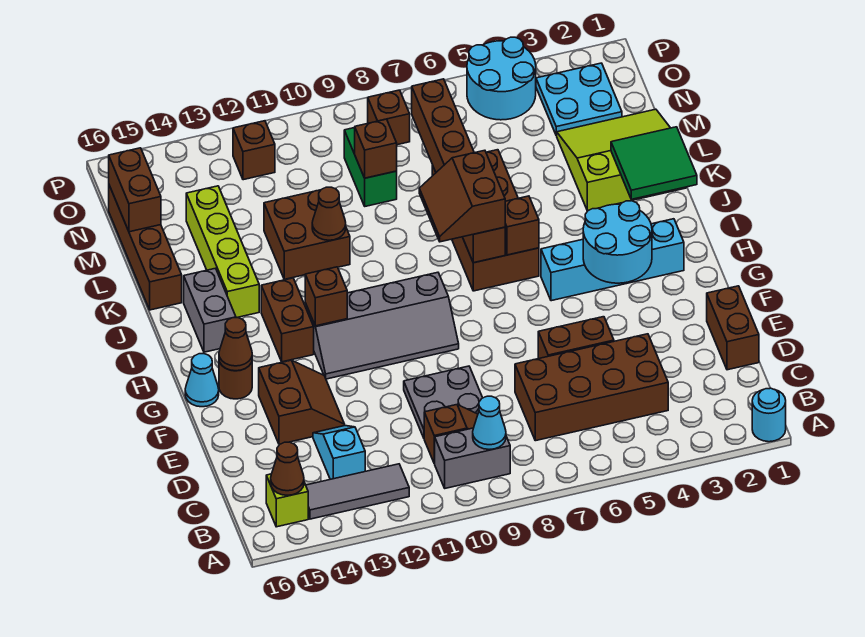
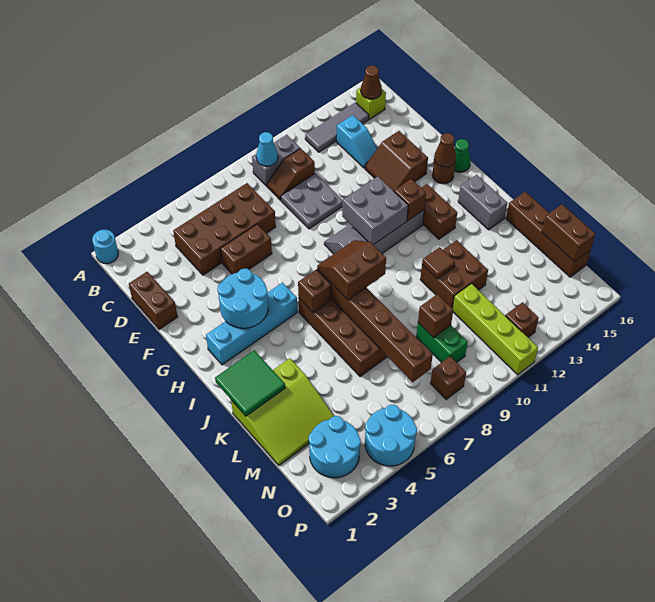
none -> grey 2x2 brick [342,176,408,245]
cyan 1x1 cone [185,354,219,407] -> green 1x1 cone [454,139,470,172]
brown 2x2 slope [419,150,505,242] -> brown 2x2 slope turned to [317,240,386,300]
lime 1x4 brick [186,186,259,318] -> lime 1x4 brick moved to [452,284,538,375]
brown 1x1 cone [312,187,346,240] -> brown 1x1 tile [422,247,455,279]
cyan 2x2 plate [536,63,622,135] -> cyan 2x2 round brick [309,416,361,478]

